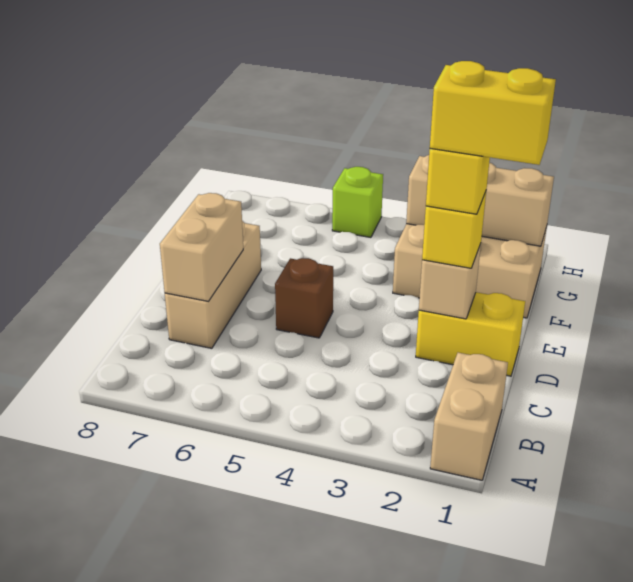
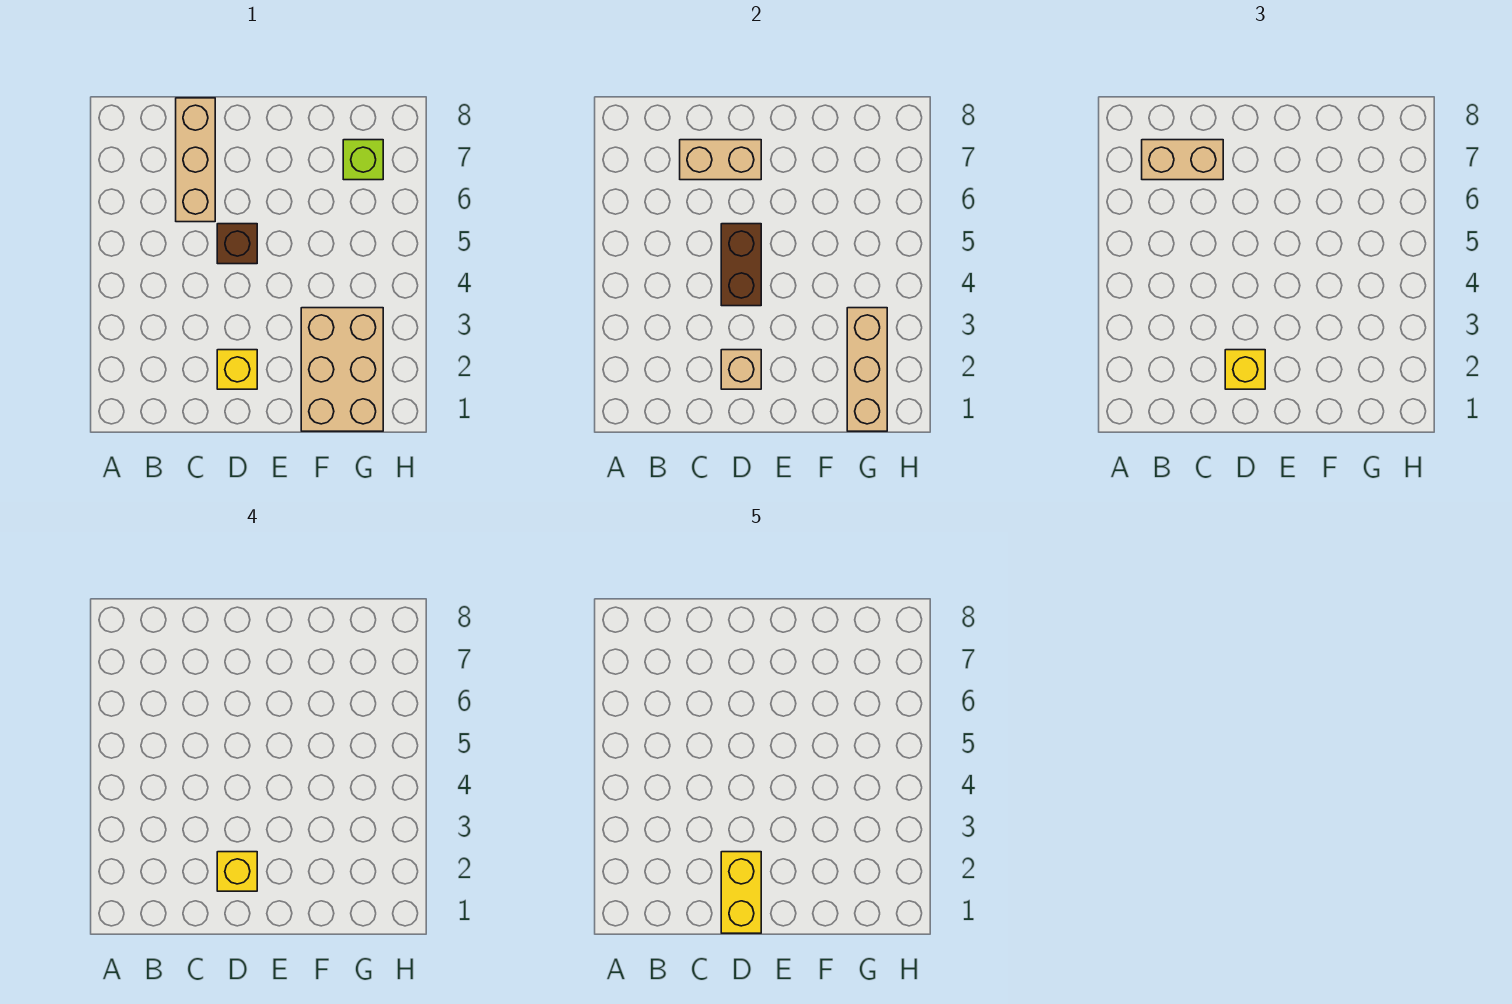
tan 1x2 brick [430,353,508,480] -> tan 1x2 brick moved to [1142,140,1223,180]
tan 1x3 brick [165,221,261,348] -> tan 1x3 brick turned to [176,98,215,222]
yellow 1x2 brick [416,292,525,376] -> yellow 1x1 brick [217,350,257,389]
none -> brown 1x2 brick [721,224,761,306]
lime 1x1 brick [332,167,383,237] -> lime 1x1 brick moved to [343,140,383,180]

